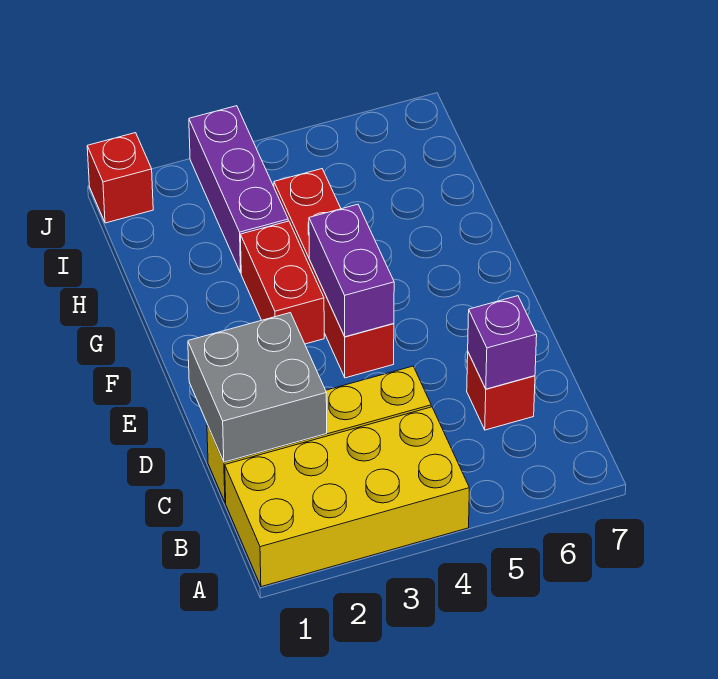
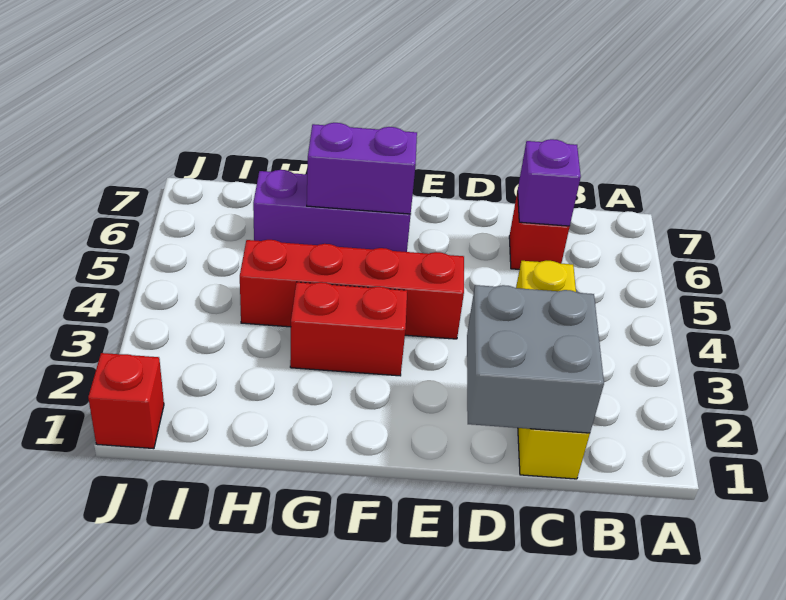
yellow 2x4 brick [225,407,469,587] -> none
purple 1x2 brick [309,204,394,337] -> purple 1x2 brick moved to [307,123,417,214]
purple 1x3 brick [189,106,288,273] -> purple 1x3 brick moved to [253,170,411,252]

